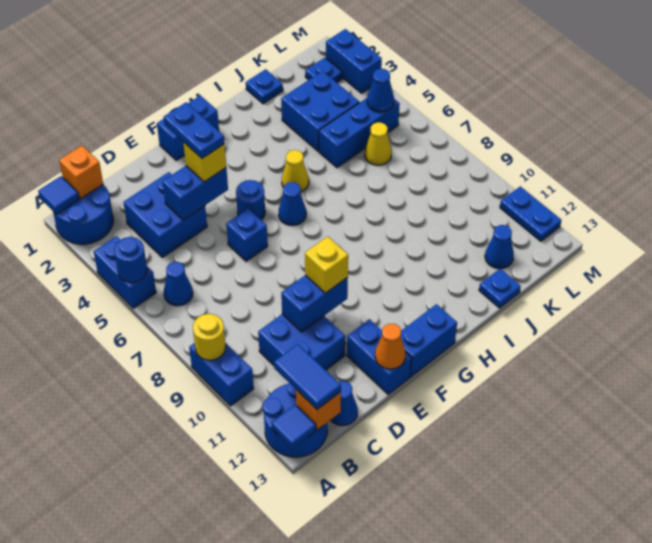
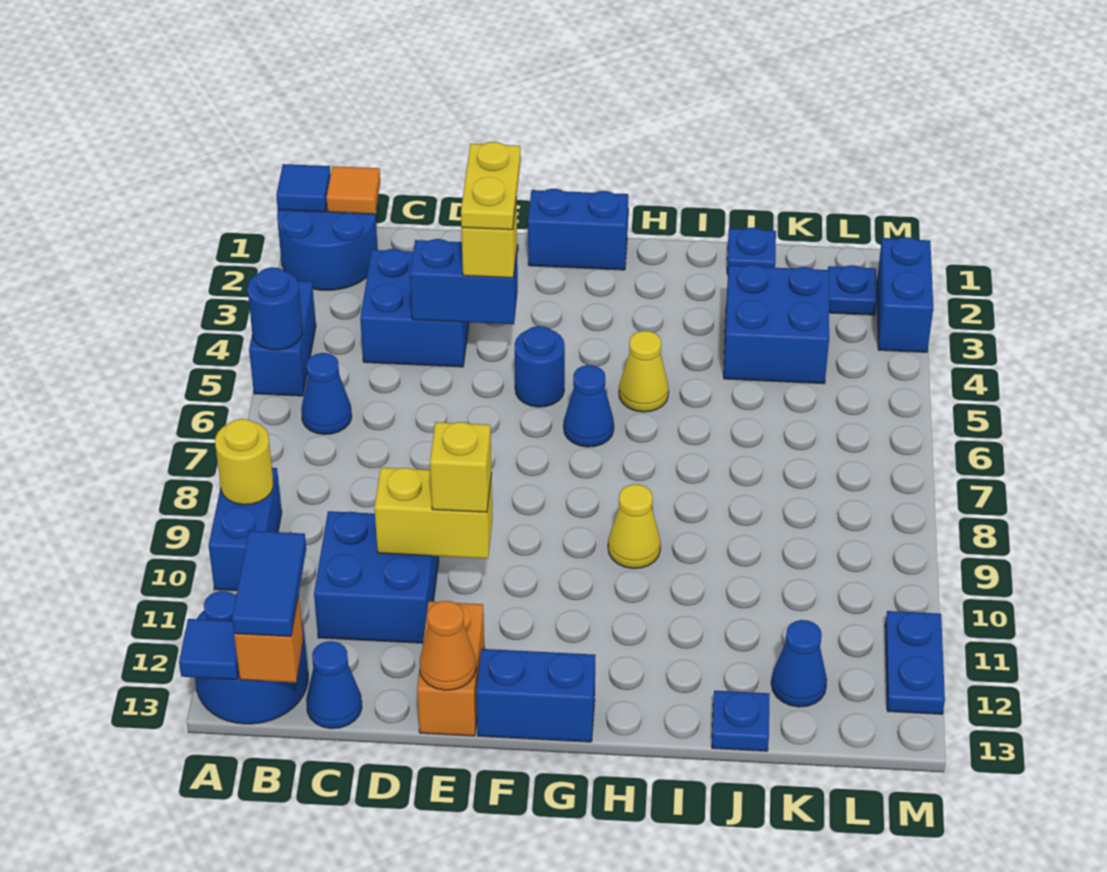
orange 1x1 brick [59,146,103,198] -> orange 1x1 tile [326,166,380,214]
blue 1x2 brick [281,275,348,332] -> yellow 1x2 brick [374,468,493,559]
blue 1x2 plate [163,102,225,158] -> yellow 1x2 plate [461,142,521,230]
blue 1x1 brick [226,209,268,261] -> none
blue 1x2 brick [347,319,412,394] -> orange 1x2 brick [417,602,484,736]
blue 1x3 brick [319,98,400,168] -> none
yellow 1x1 cone [365,122,392,165] -> yellow 1x1 cone moved to [608,484,661,568]
blue 1x1 cone [367,69,394,112] -> none

